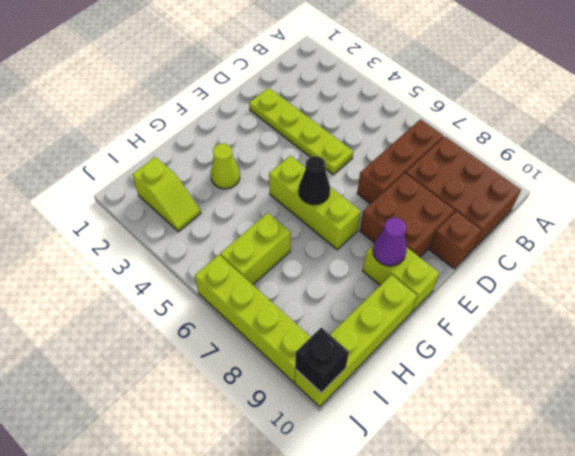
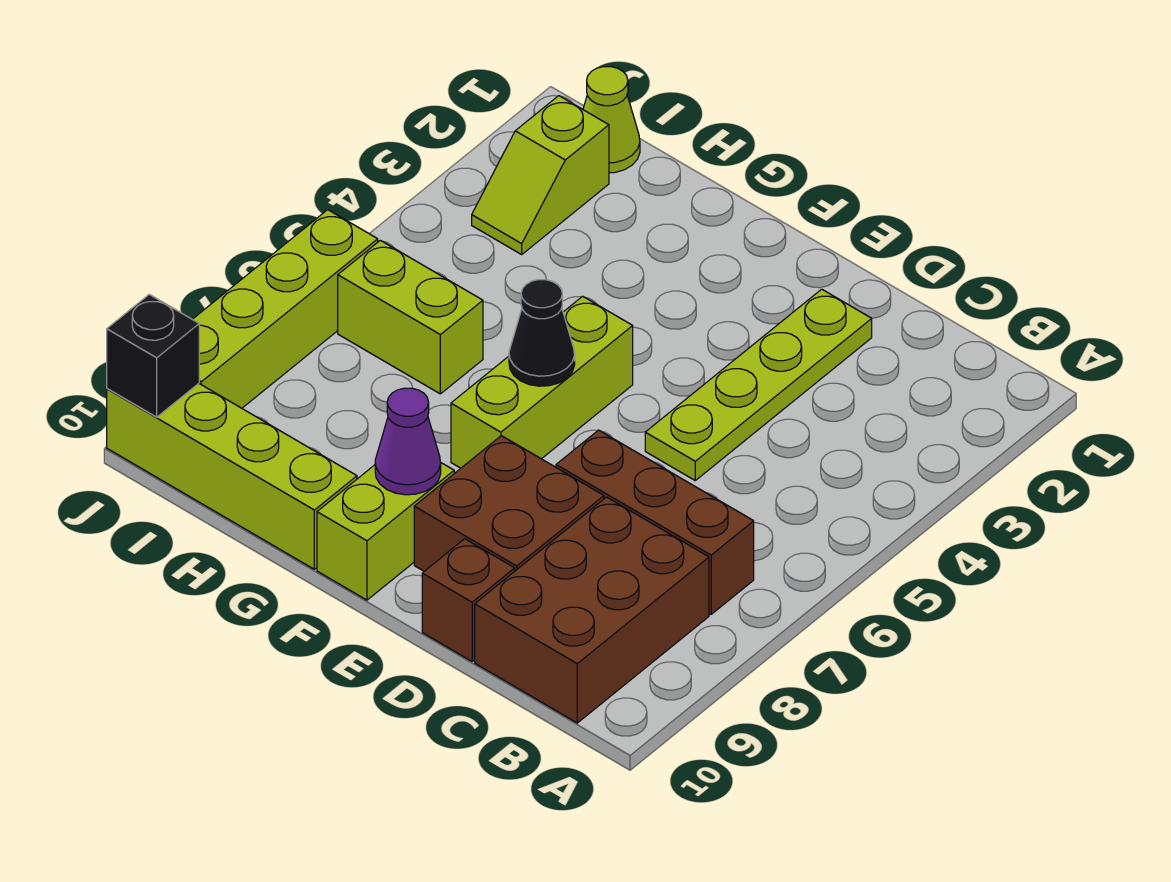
lime 1x1 cone [211,144,240,189] -> lime 1x1 cone moved to [583,67,640,173]

